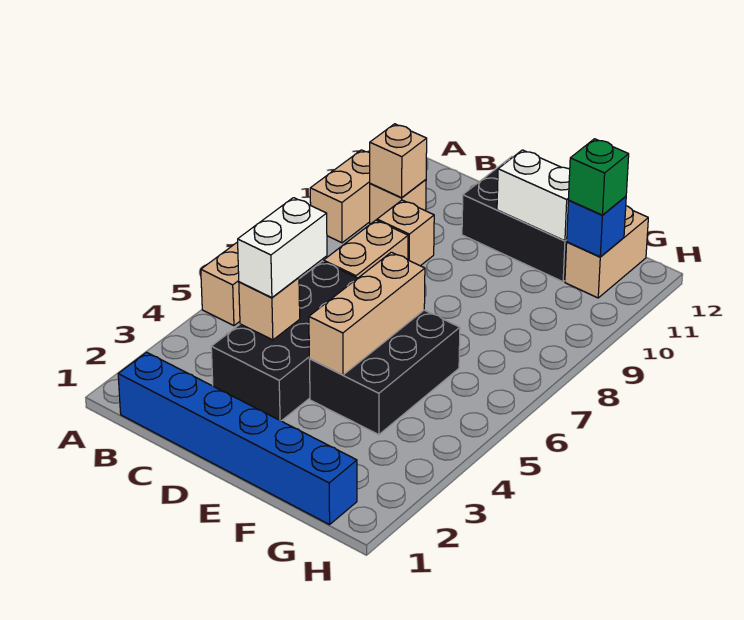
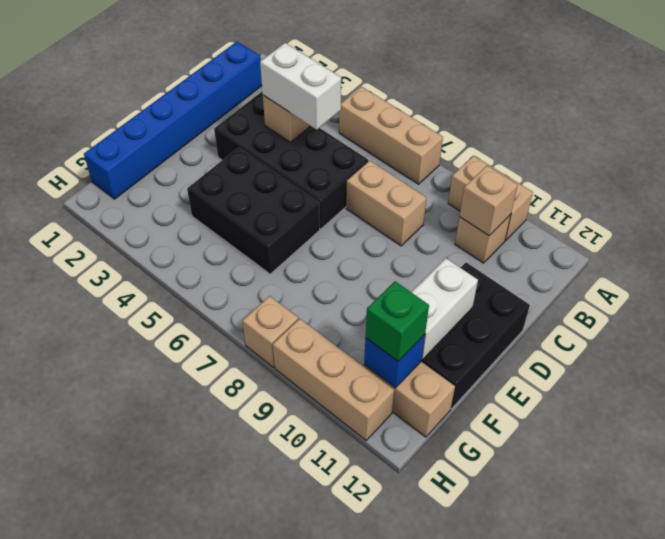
tan 1x1 brick [377,200,434,266] -> tan 1x1 brick moved to [243,296,298,367]
tan 1x3 brick [309,252,425,375] -> tan 1x3 brick moved to [273,319,394,441]

